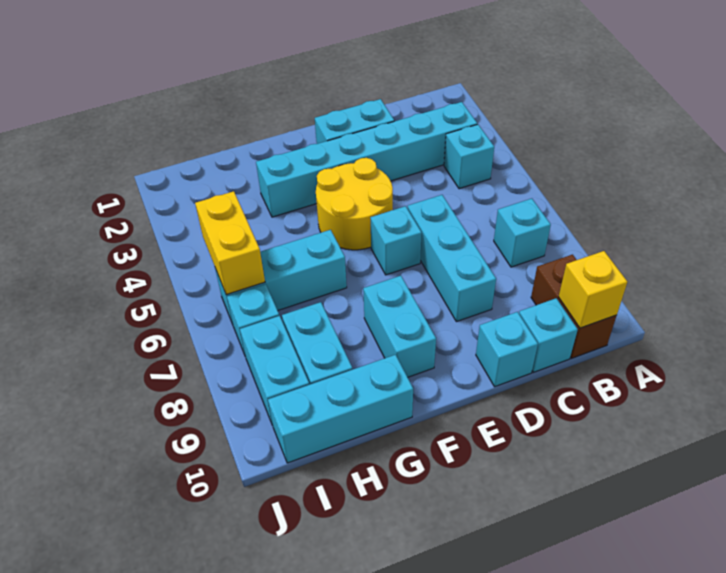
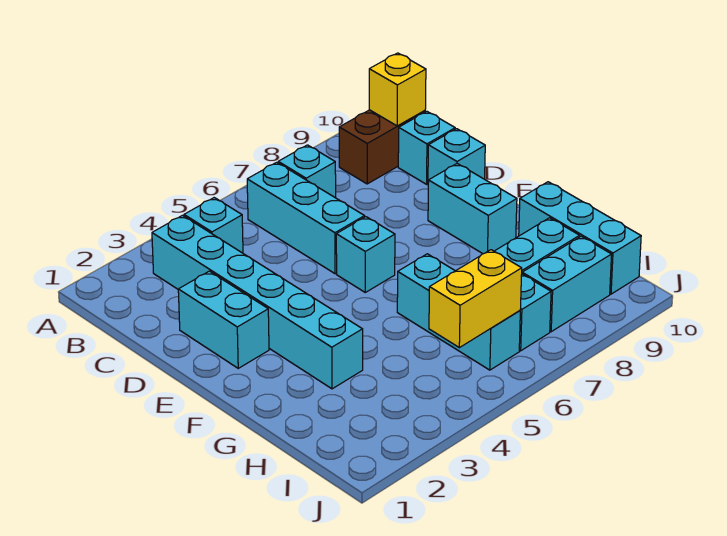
cyan 1x3 brick [408,195,496,322] -> cyan 1x3 brick turned to [247,162,365,274]
yellow 2x2 round brick [316,158,393,250] -> none
cyan 1x2 brick [363,276,436,377] -> cyan 1x2 brick turned to [428,164,517,254]

